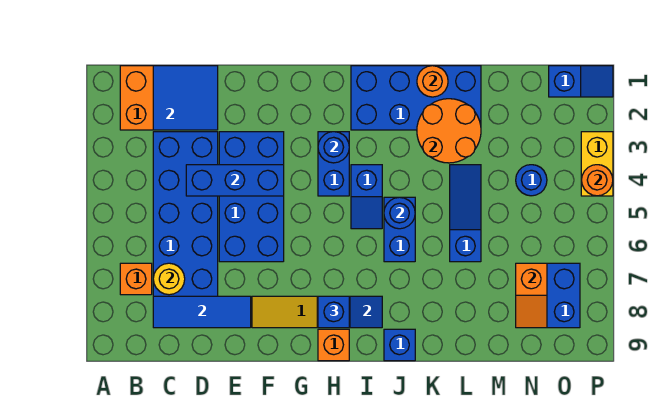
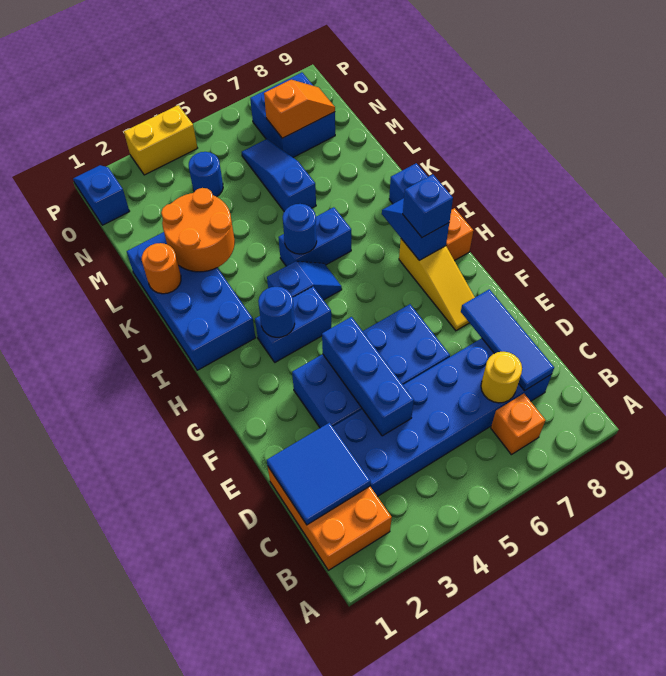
blue 1x3 slope [450,165,481,262] -> blue 1x3 slope turned to [242,139,316,211]
orange 1x1 round brick [581,165,613,196] -> none

